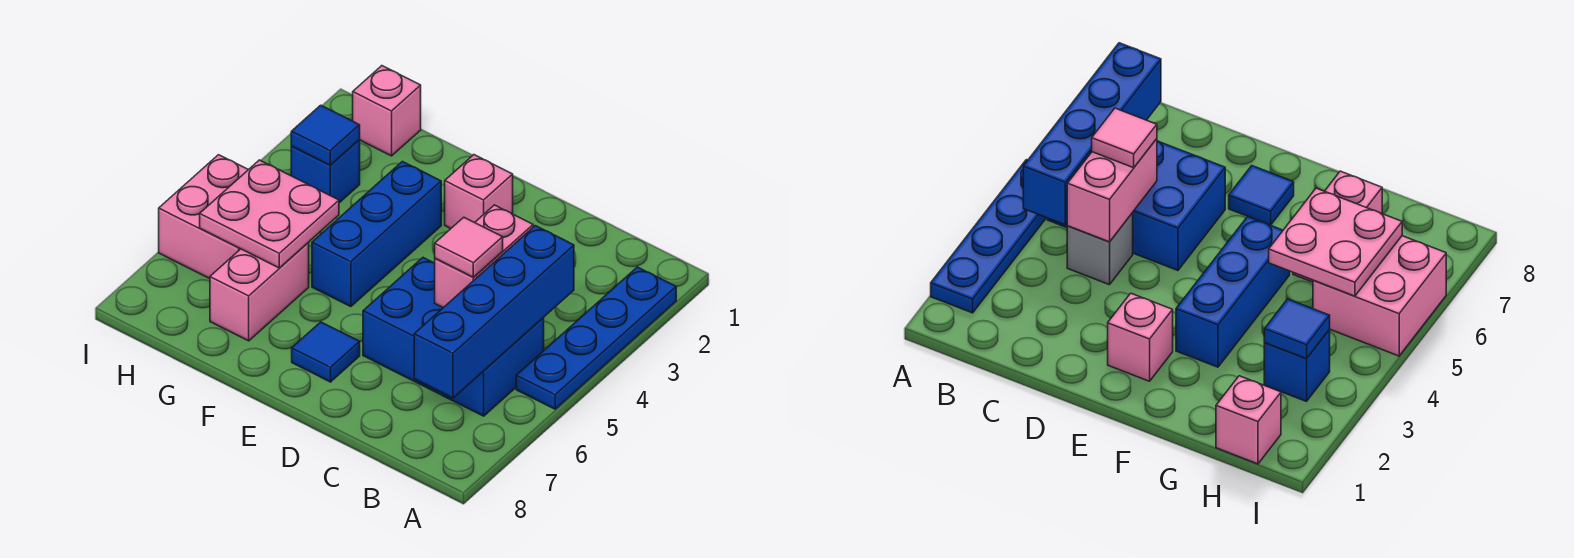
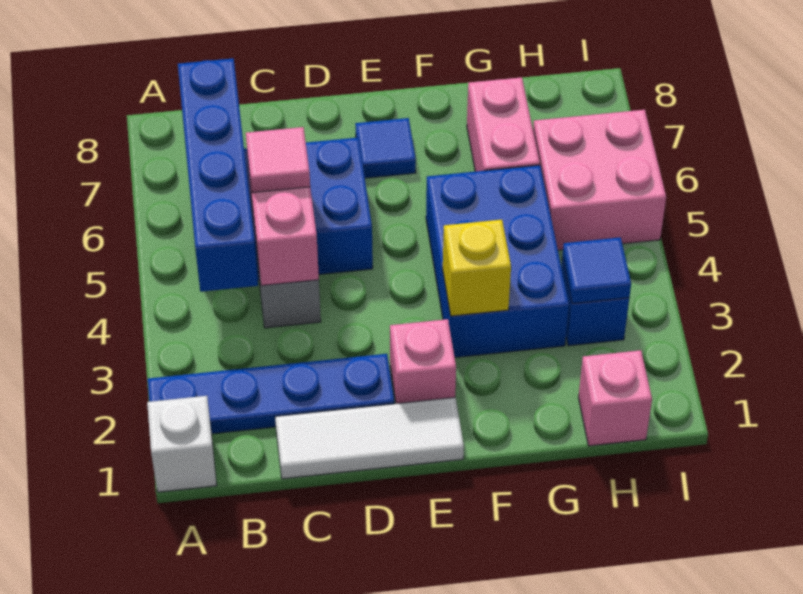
none -> white 1x1 brick [147,396,217,492]
blue 1x4 plate [516,267,676,409] -> blue 1x4 plate turned to [148,354,394,434]
none -> white 1x3 tile [275,397,464,479]
blue 1x3 brick [312,162,441,307] -> blue 2x3 brick [426,165,569,357]
none -> yellow 1x1 brick [443,220,511,316]
pink 2x2 plate [200,160,339,268] -> none

